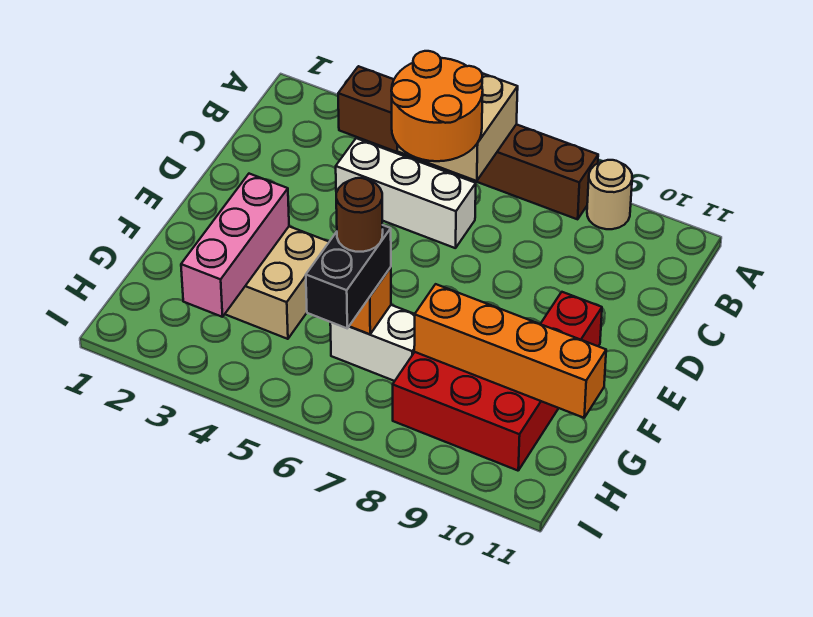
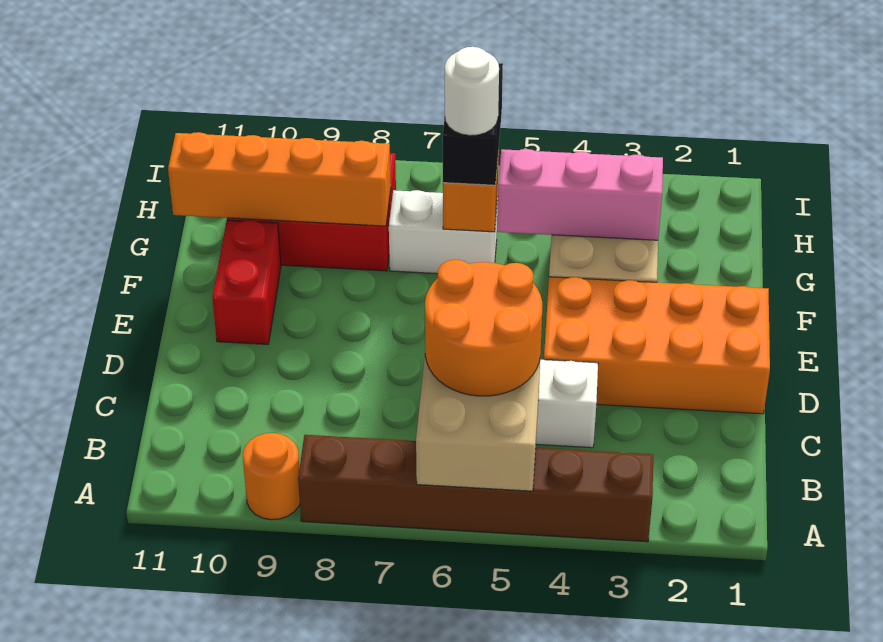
tan 1x1 round brick [587,160,632,229] -> orange 1x1 round brick [243,433,300,520]
none -> orange 2x4 brick [544,277,770,414]
pink 1x3 brick [181,174,289,317] -> pink 1x3 brick turned to [497,149,663,240]
brown 1x1 round brick [336,178,383,252] -> white 1x1 round brick [445,47,499,136]

